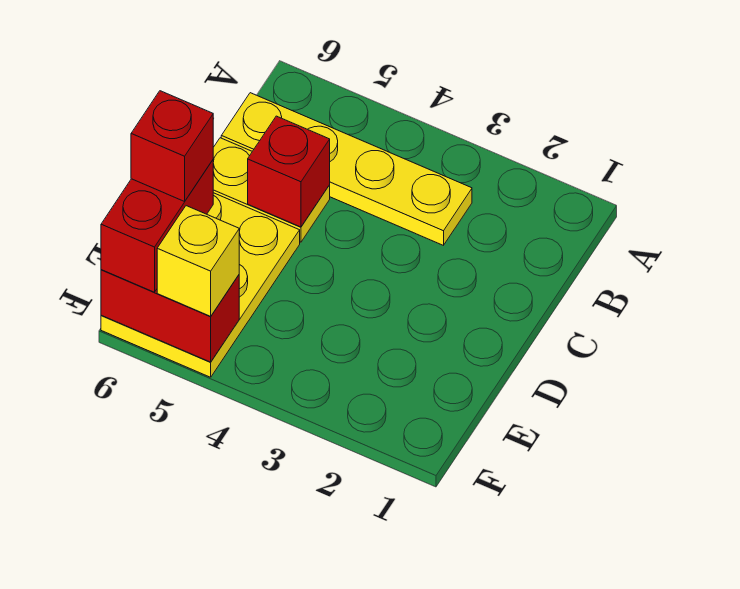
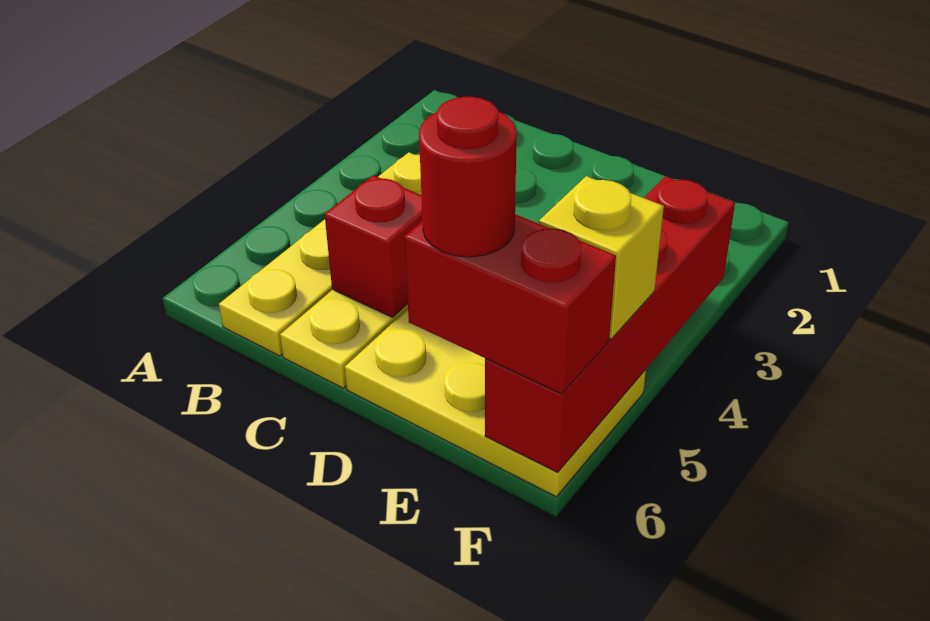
red 1x1 brick [131,91,213,201] -> red 1x1 round brick [419,96,517,257]
red 1x2 brick [101,270,239,362] -> red 1x4 brick [485,176,735,472]

